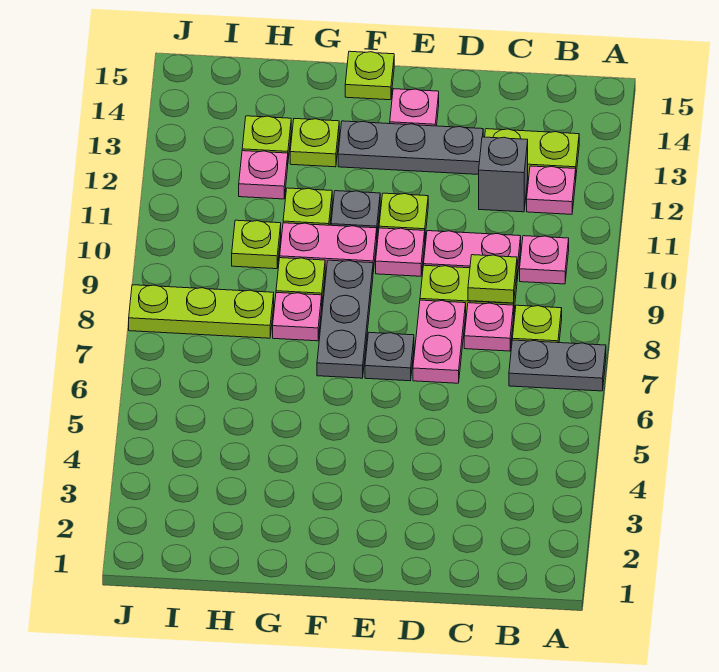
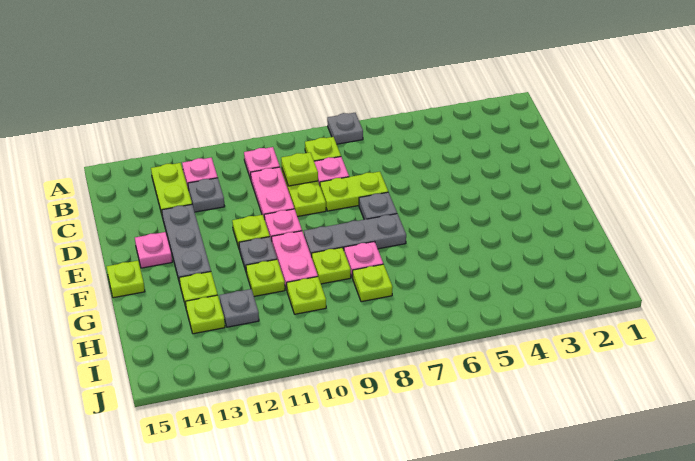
grey 1x2 plate [509,340,606,391] -> grey 1x1 plate [327,113,363,144]
grey 1x1 brick [479,137,528,212] -> grey 1x1 plate [188,178,225,212]
pink 1x2 plate [413,300,466,383] -> lime 1x2 plate [320,172,388,211]
lime 1x3 plate [129,285,274,338] -> lime 1x1 plate [353,264,393,302]
pink 1x1 plate [239,151,288,199] -> grey 1x1 plate [220,289,259,327]

